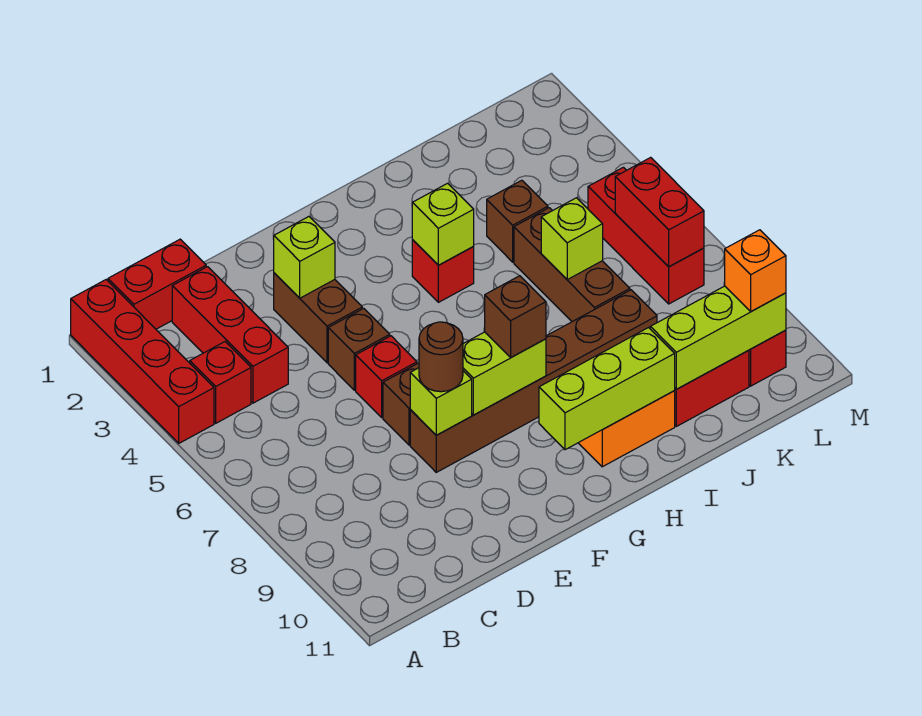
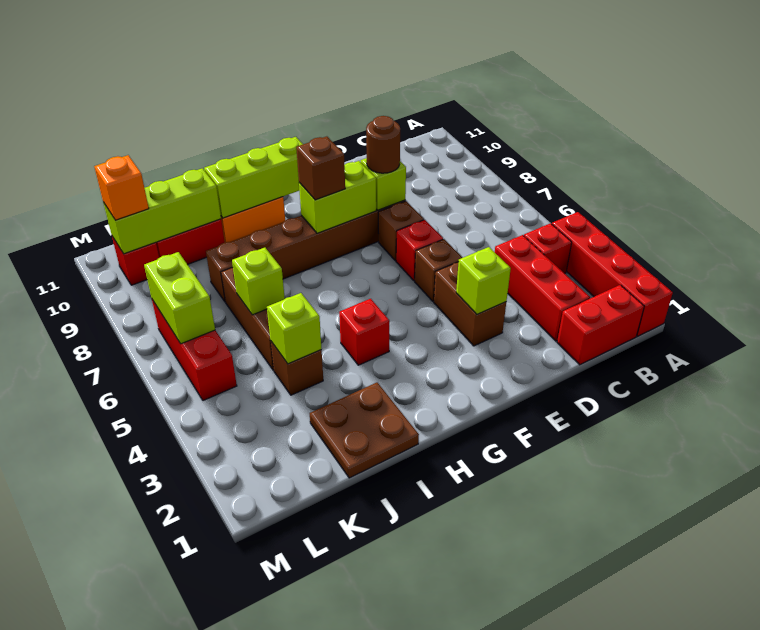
lime 1x1 brick [412,183,474,265] -> lime 1x1 brick moved to [267,293,321,364]
none -> brown 2x2 plate [310,383,419,478]
red 1x2 brick [615,157,704,267] -> lime 1x2 brick [144,252,215,344]

